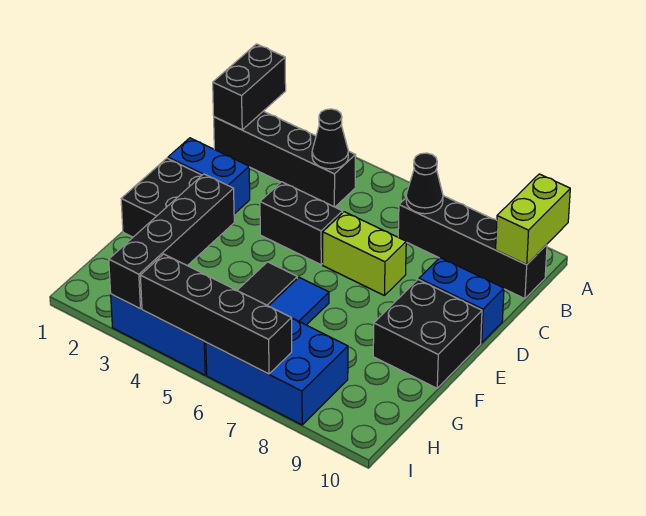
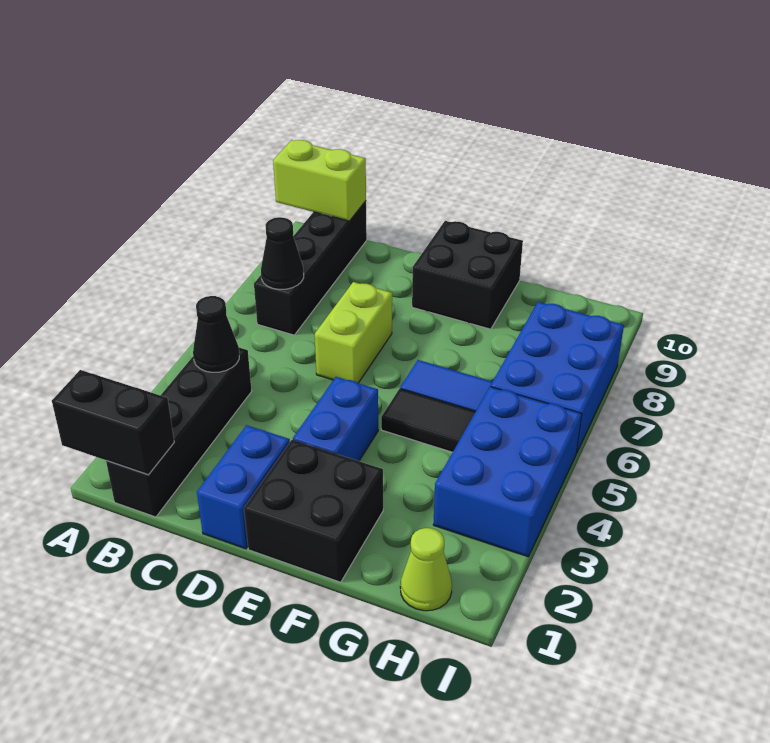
black 1x2 brick [260,182,343,265] -> none
blue 1x2 brick [419,258,504,343] -> blue 1x2 brick moved to [293,377,378,461]
black 1x4 brick [109,174,234,309] -> none
none -> lime 1x1 cone [400,528,452,611]
black 1x4 brick [140,254,292,374] -> none

